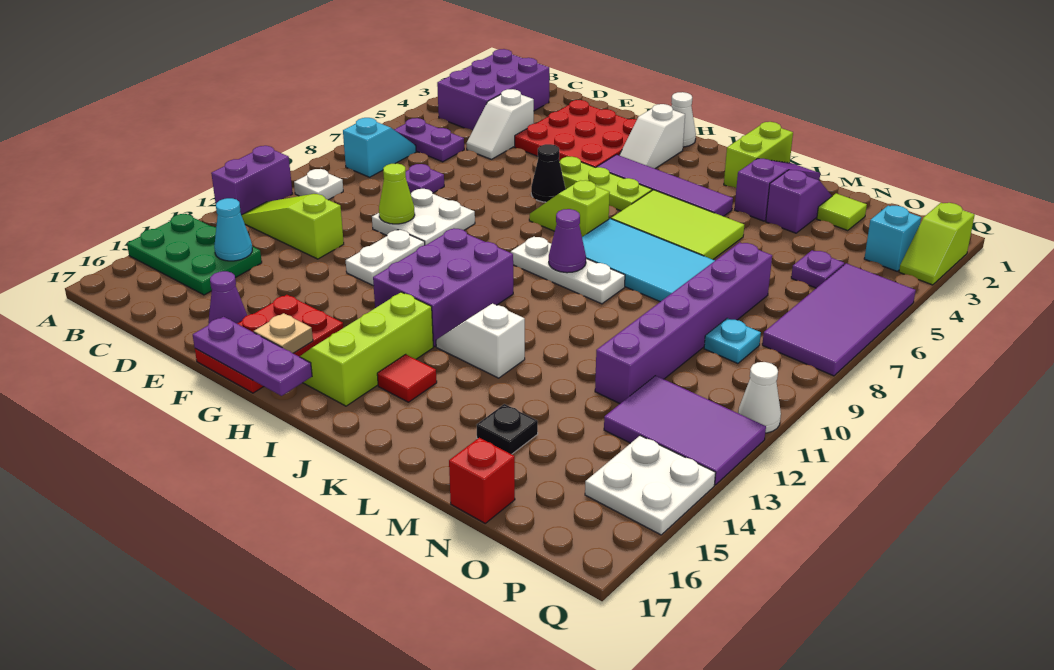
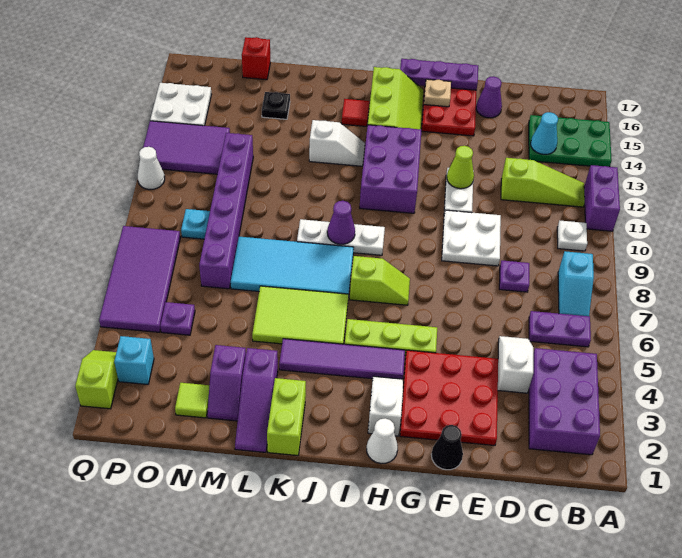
lime 1x1 cone [379,163,415,224] -> lime 1x1 cone moved to [447,146,474,189]
black 1x1 cone [531,144,565,202] -> black 1x1 cone moved to [431,425,463,470]

